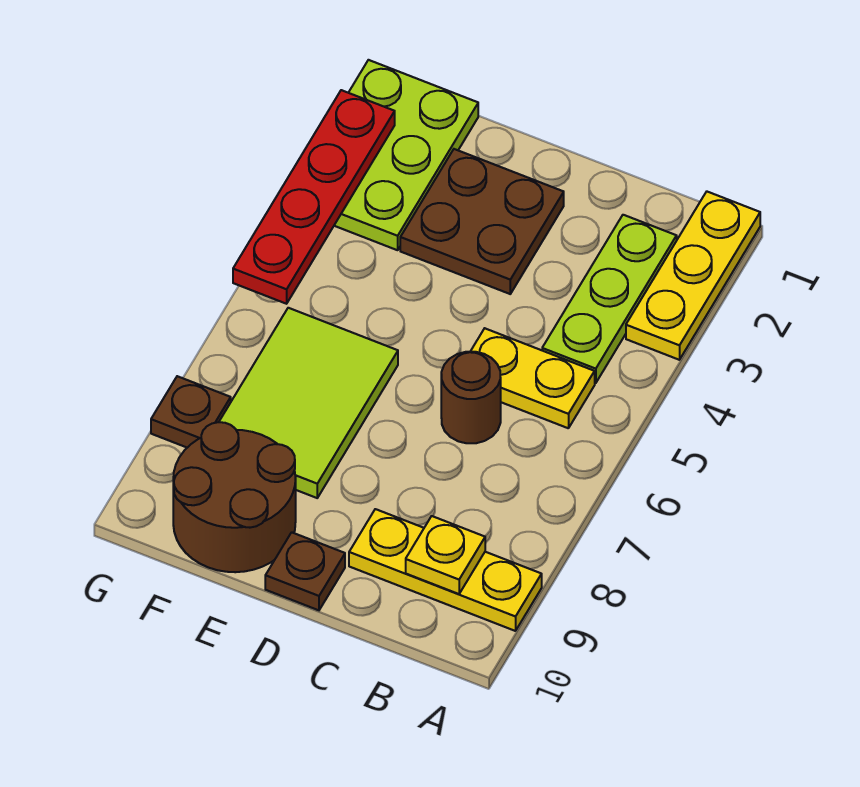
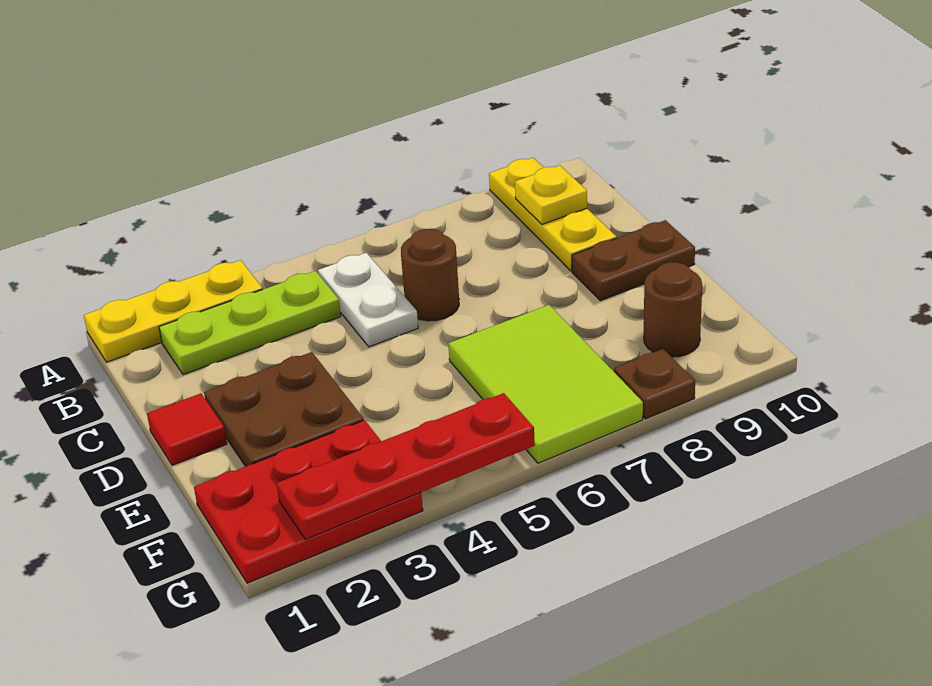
yellow 1x2 plate [470,328,595,428] -> white 1x2 plate [318,253,418,347]
none -> red 1x1 tile [147,393,227,465]
brown 1x1 plate [265,532,345,610] -> brown 1x2 plate [572,220,695,301]
lime 2x3 tile [219,308,398,498] -> lime 2x3 tile turned to [448,305,643,463]
brown 2x2 round brick [173,422,296,572] -> brown 1x1 round brick [644,262,702,357]
lime 2x3 plate [334,60,478,250] -> red 2x3 plate [194,420,423,583]

